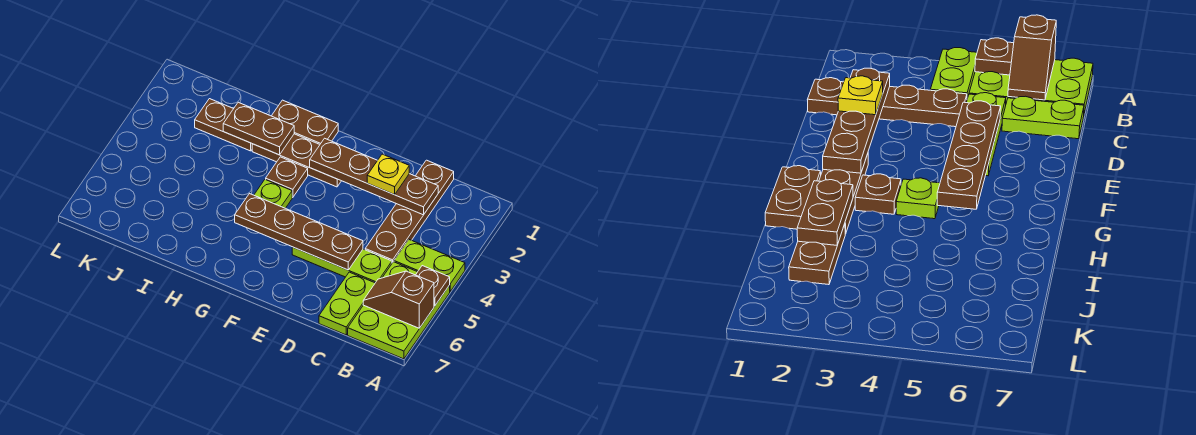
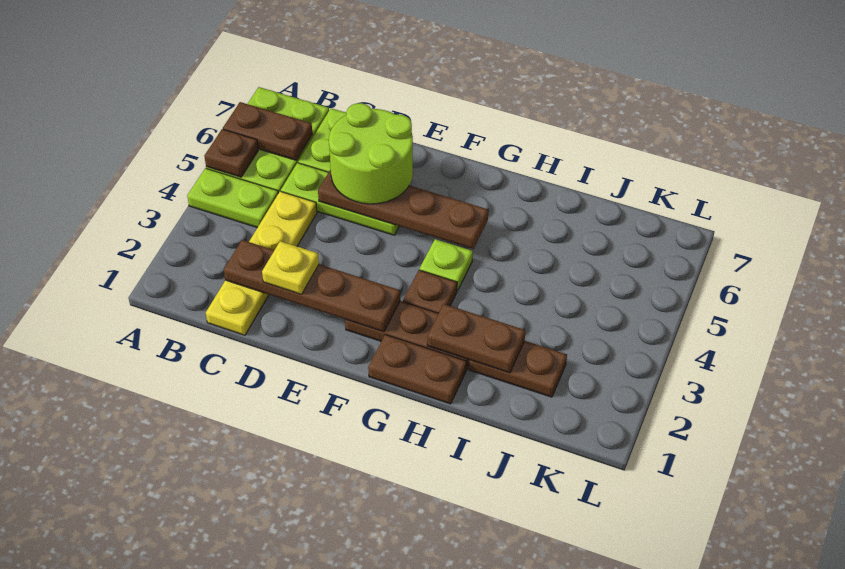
brown 1x2 slope [363,271,434,328] -> brown 1x2 plate [223,102,312,160]
brown 1x4 plate [365,160,454,263] -> yellow 1x4 plate [206,191,317,335]
none -> lime 2x2 round brick [329,103,413,204]

